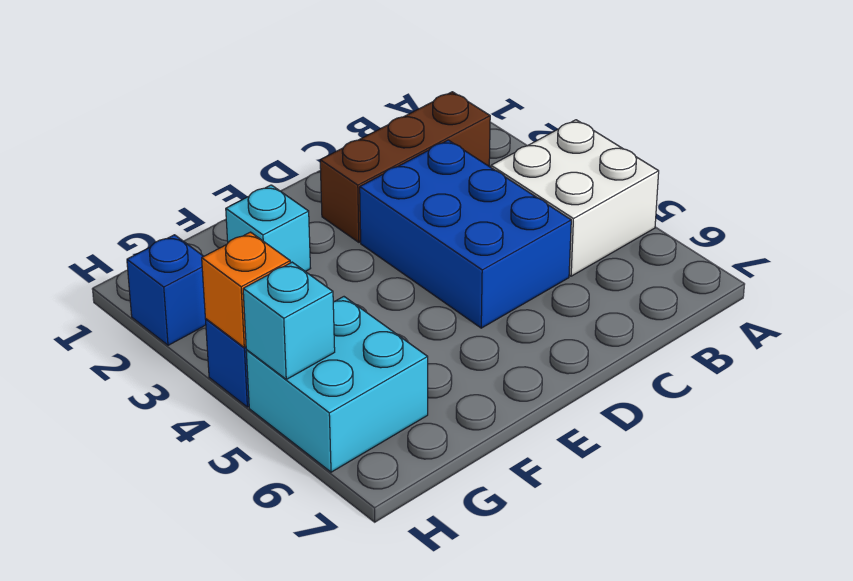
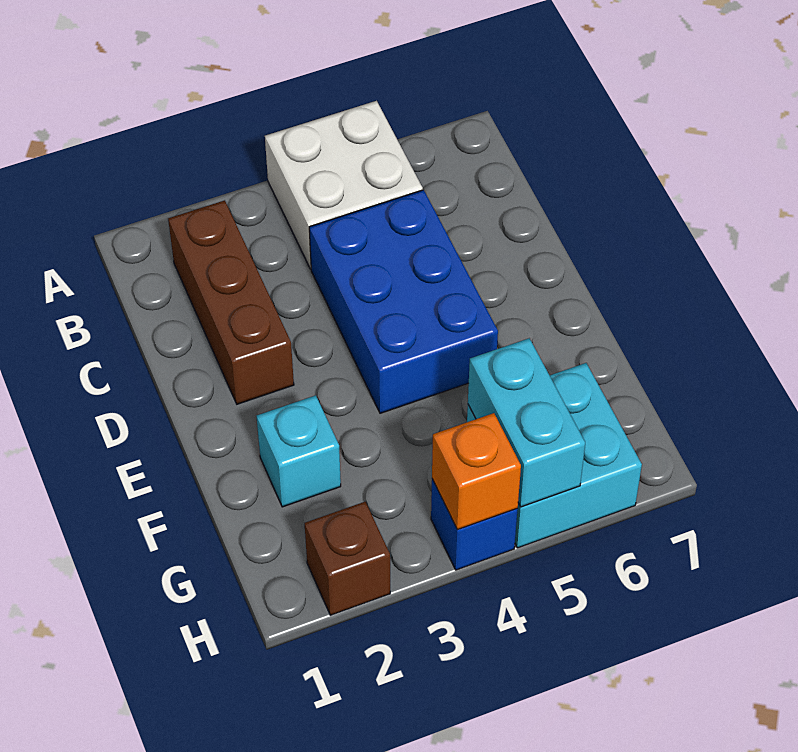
blue 2x3 brick [360,140,571,328] -> blue 2x3 brick turned to [309,190,498,413]
blue 1x1 brick [127,235,206,345] -> brown 1x1 brick [305,502,390,615]
cyan 1x1 brick [243,262,335,379] -> cyan 1x2 brick [468,338,585,507]

